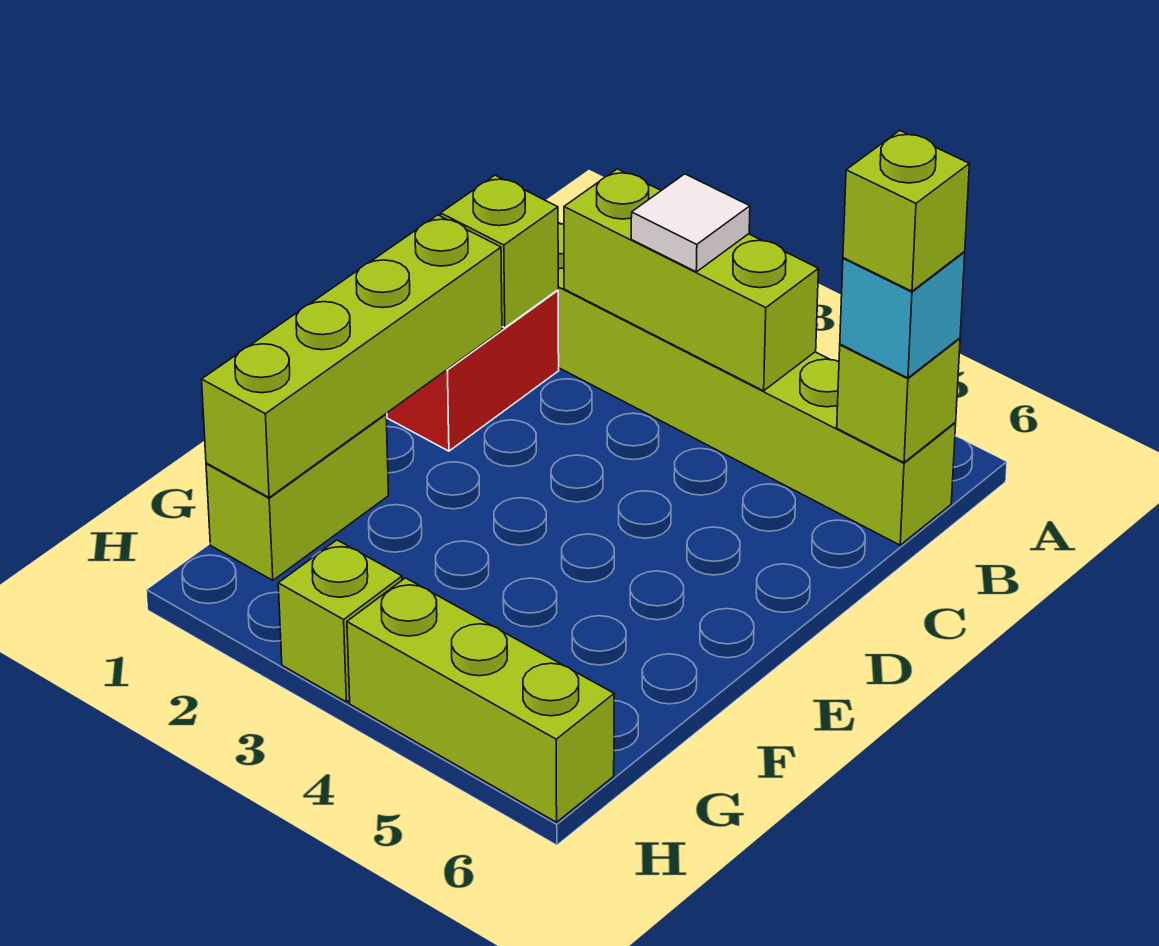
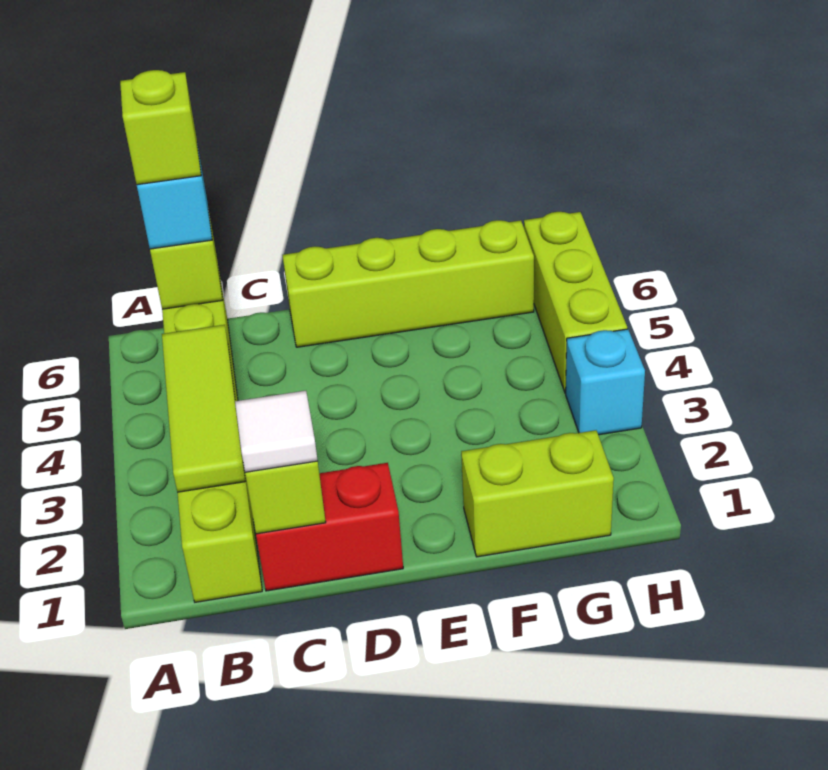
lime 1x3 brick [564,169,818,391] -> lime 1x3 tile [162,325,246,492]
white 1x1 tile [631,174,750,272] -> white 1x1 tile moved to [235,391,318,472]
lime 1x4 brick [202,215,502,498] -> lime 1x4 brick moved to [282,220,534,347]
lime 1x1 brick [278,540,402,702] -> cyan 1x1 brick [566,329,645,435]

